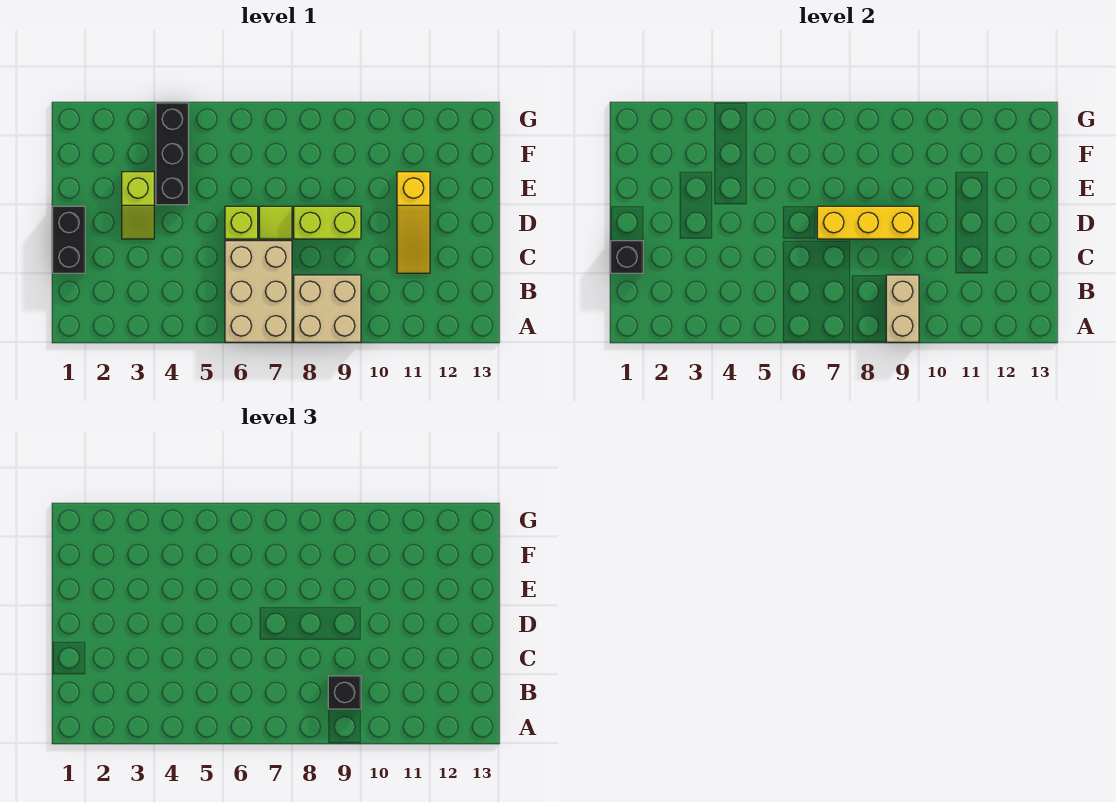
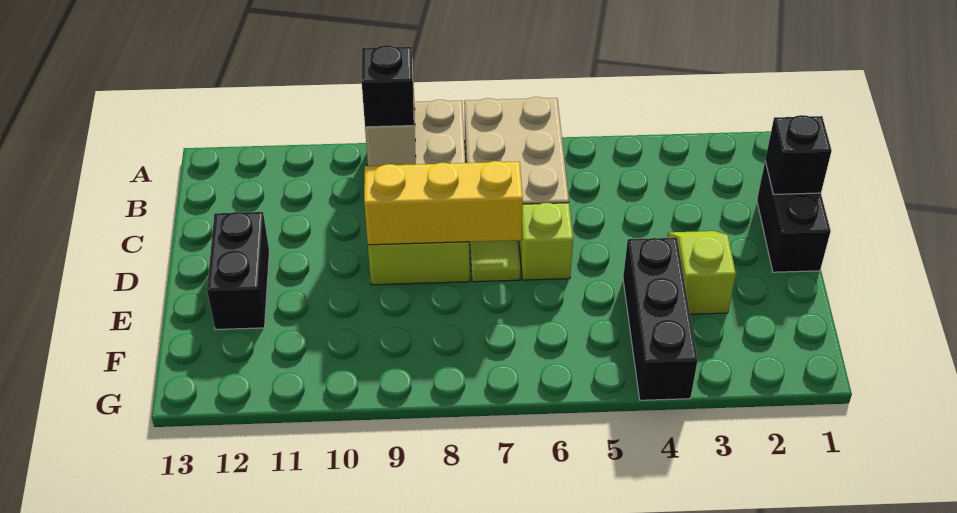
yellow 1x3 slope [397,172,430,273] -> none
none -> black 1x2 brick [207,212,269,330]

